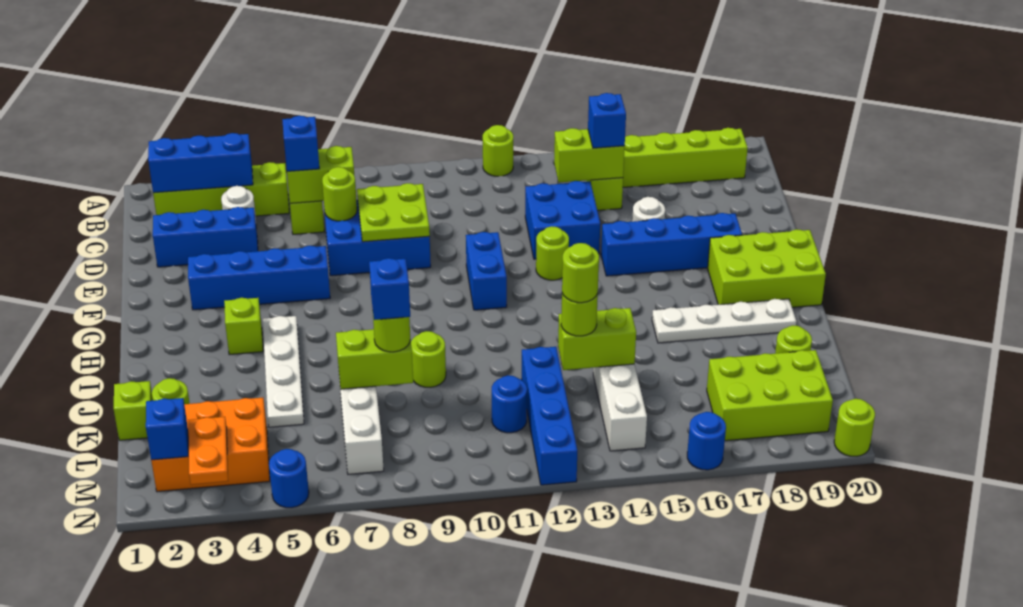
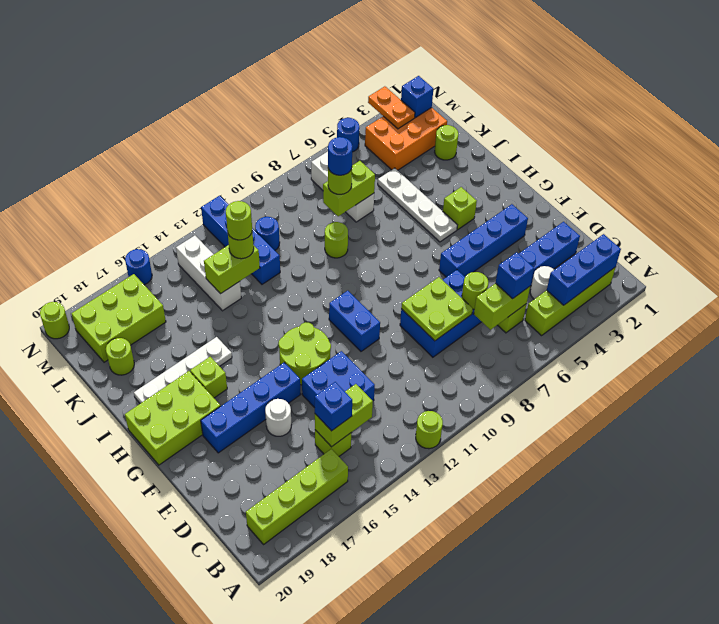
lime 1x1 round brick [536,226,569,280] -> lime 2x2 round brick [278,322,331,385]
lime 1x1 brick [114,381,153,440] -> lime 1x1 brick moved to [190,357,227,398]
blue 1x1 brick [369,258,410,320] -> blue 1x1 round brick [328,137,352,175]

